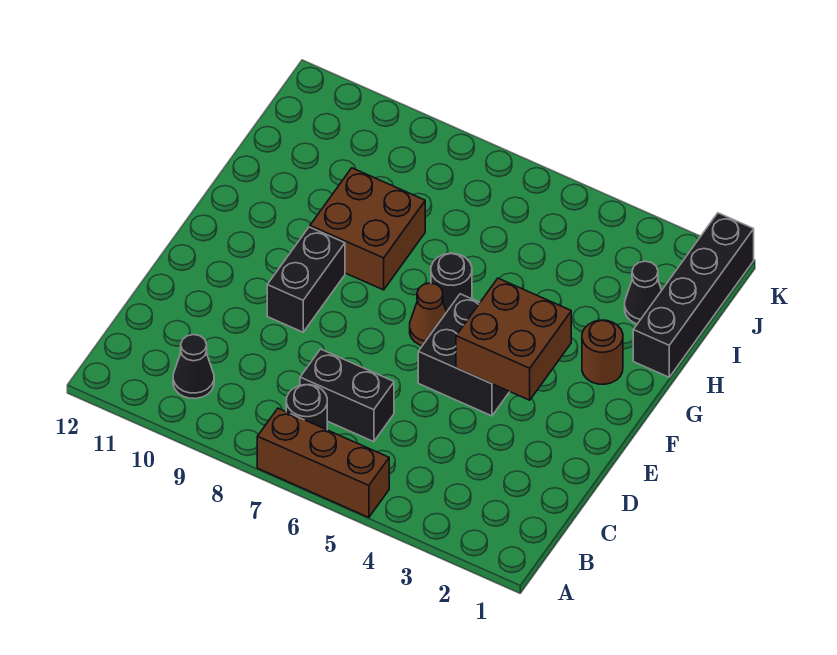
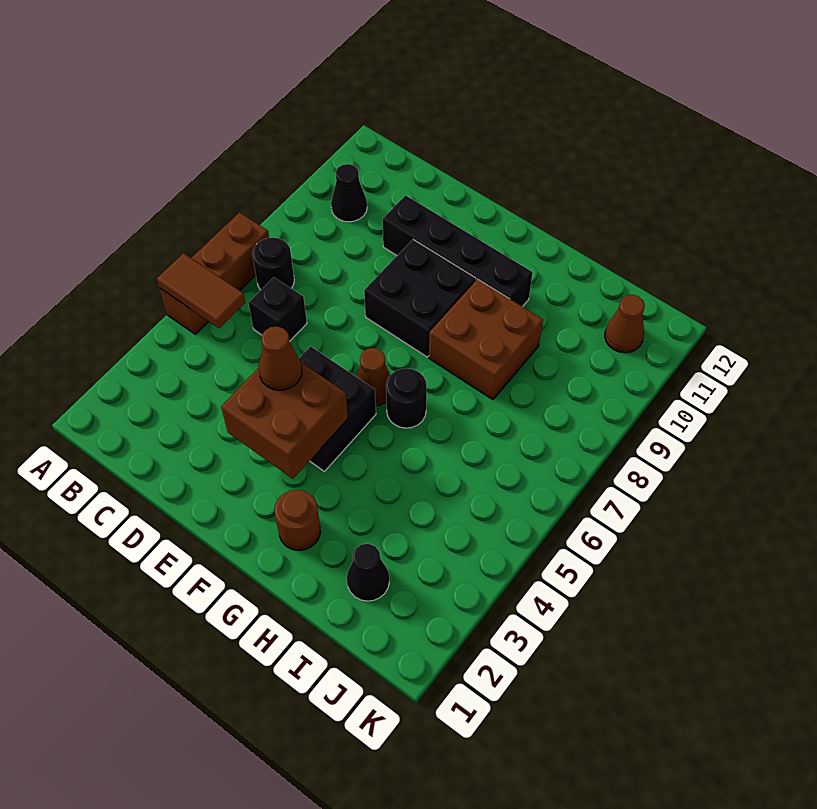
none -> brown 1x2 tile [157,253,245,328]
black 1x2 brick [300,349,394,442] -> black 1x1 brick [248,277,307,341]
none -> brown 1x1 cone [259,326,302,390]
black 1x2 brick [267,227,345,332] -> black 2x2 brick [364,240,476,357]
black 1x4 brick [633,213,754,377] -> black 1x4 brick moved to [383,195,533,307]
none -> brown 1x1 cone [605,295,645,353]

